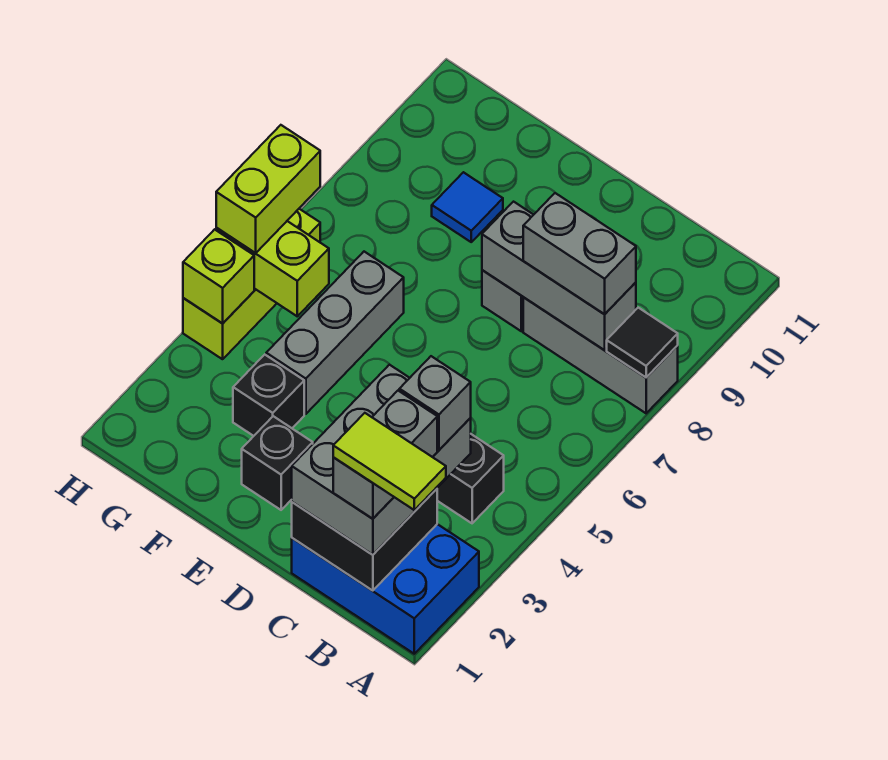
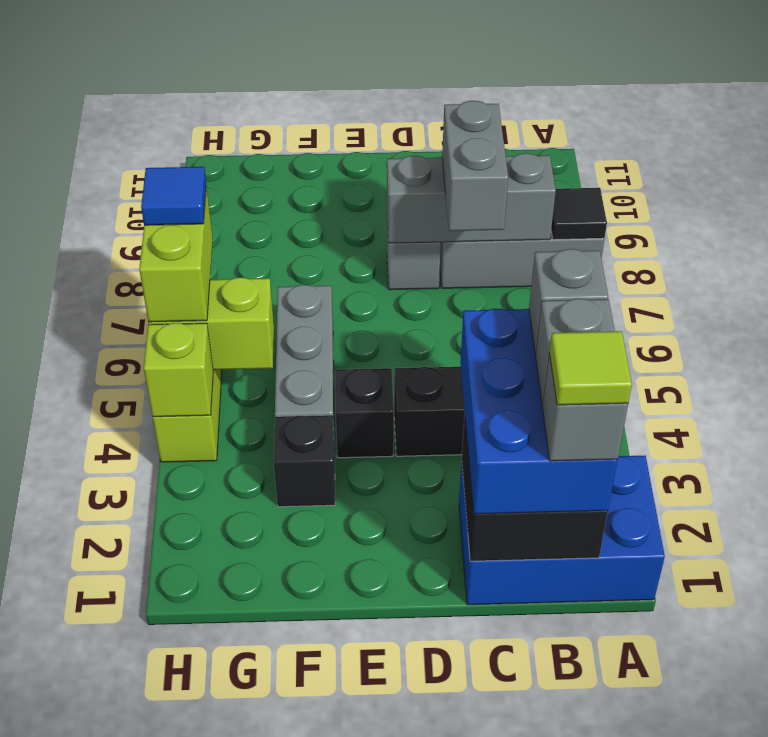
lime 1x2 tile [333,413,446,510] -> lime 1x1 tile [549,331,632,405]
grey 2x3 brick [292,365,471,555] -> blue 2x3 brick [460,309,618,514]
grey 1x2 brick [523,193,636,314] -> grey 1x2 brick turned to [442,101,508,231]
black 1x1 brick [242,416,313,510] -> black 1x1 brick moved to [335,368,394,458]
blue 1x1 tile [432,172,503,242] -> blue 1x1 tile moved to [141,167,206,225]

